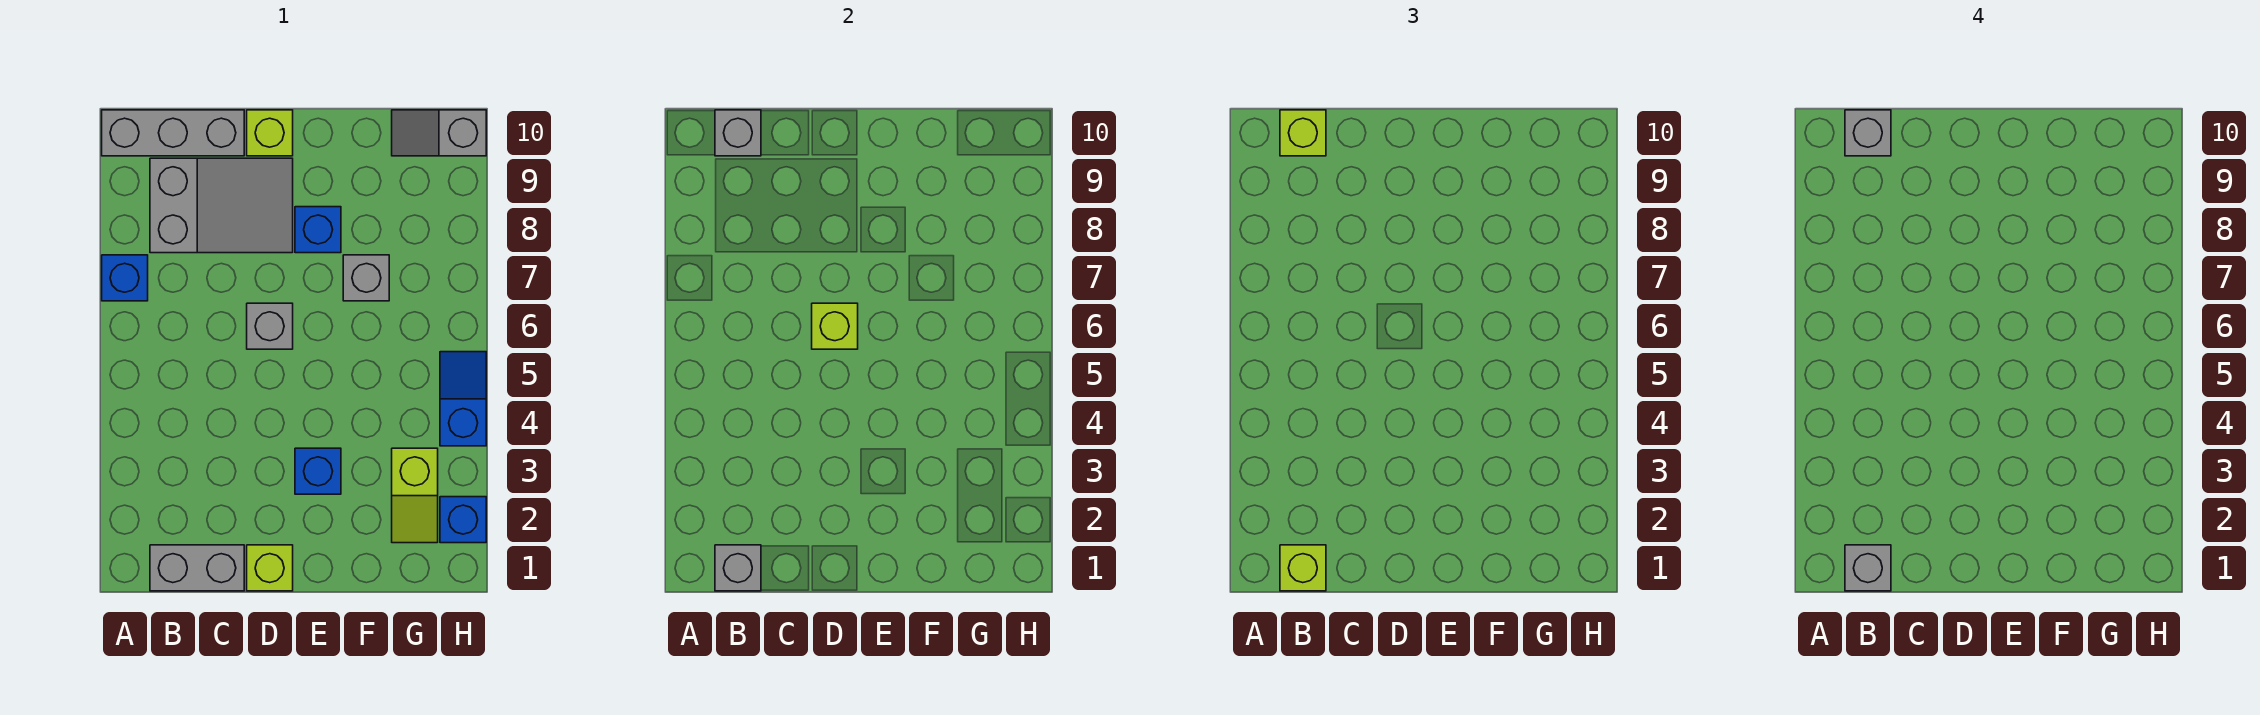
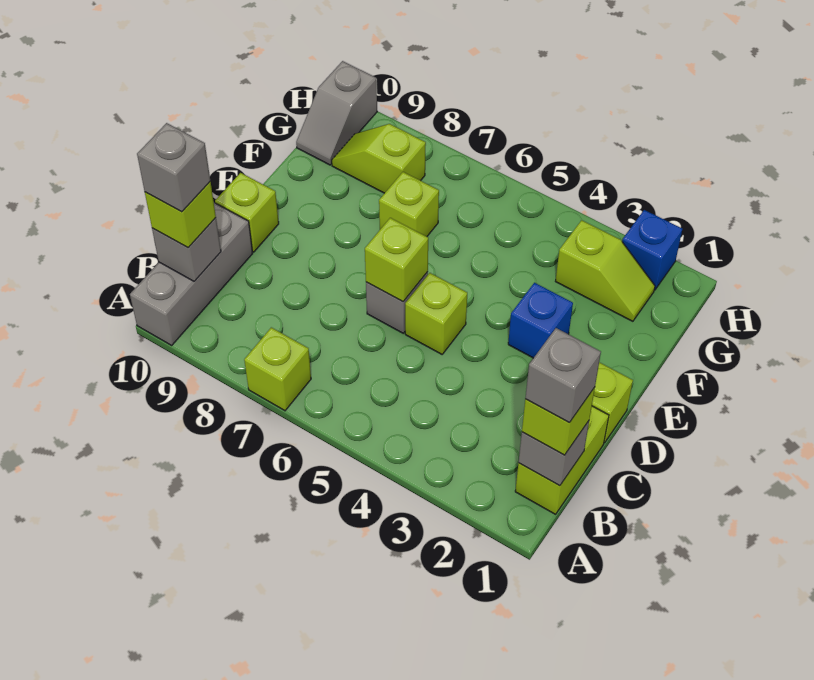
blue 1x1 brick [102,255,148,301] -> lime 1x1 brick [244,327,311,411]
grey 1x2 brick [150,545,244,591] -> lime 1x2 brick [515,406,609,514]
grey 2x3 slope [150,158,293,253] -> none
none -> lime 1x1 brick [405,273,467,354]
blue 1x1 brick [295,207,341,253] -> none
grey 1x1 brick [343,255,389,301] -> lime 1x1 brick [379,172,439,237]
none -> lime 1x2 slope [332,124,426,193]
blue 1x2 slope [440,352,486,446] -> none

